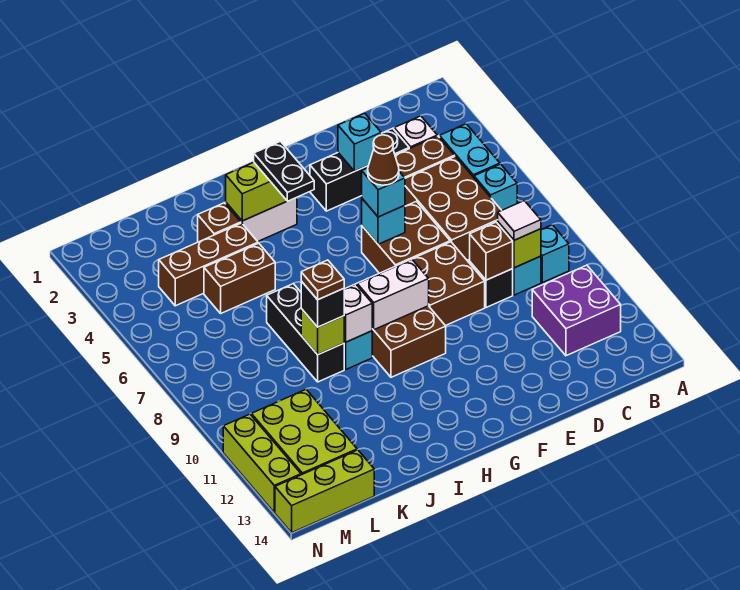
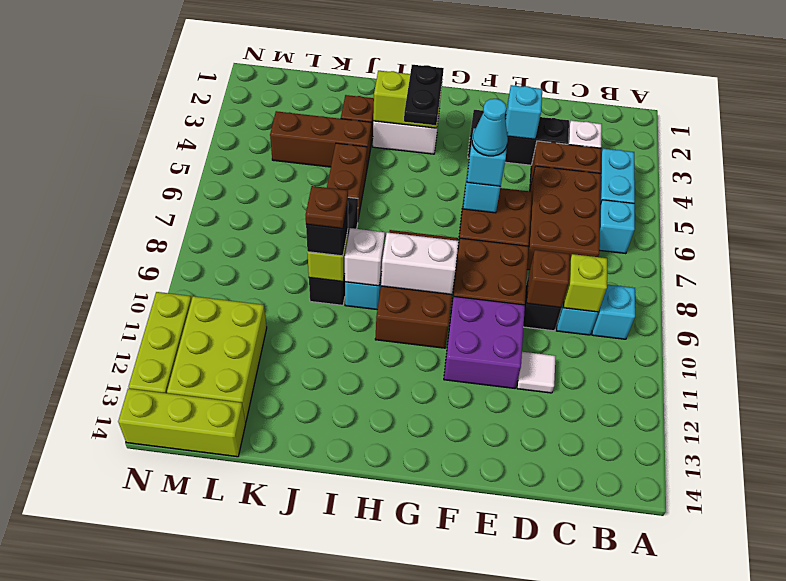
purple 2x2 brick [532,265,621,356] -> purple 2x2 brick moved to [444,297,525,388]
white 1x1 tile [498,201,541,240] -> white 1x1 tile moved to [517,352,556,393]
brown 1x1 cone [368,135,399,185] -> cyan 1x1 cone [472,99,508,156]
brown 1x2 brick [204,243,275,313] -> brown 1x2 brick turned to [327,143,367,219]

